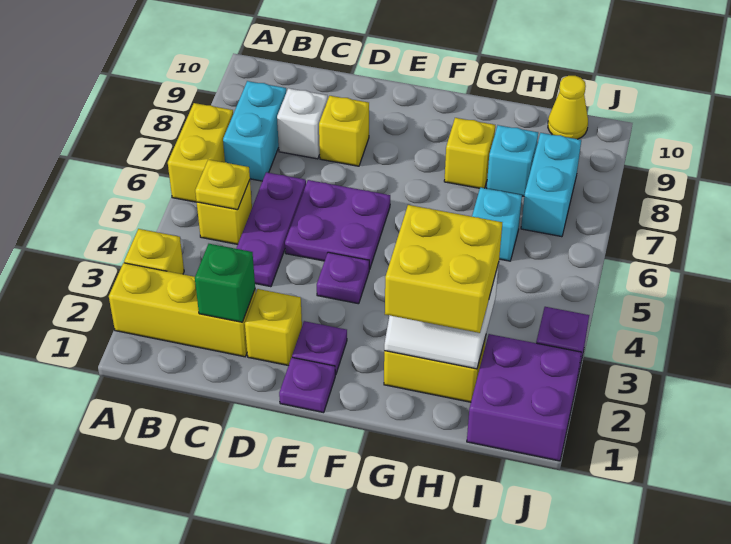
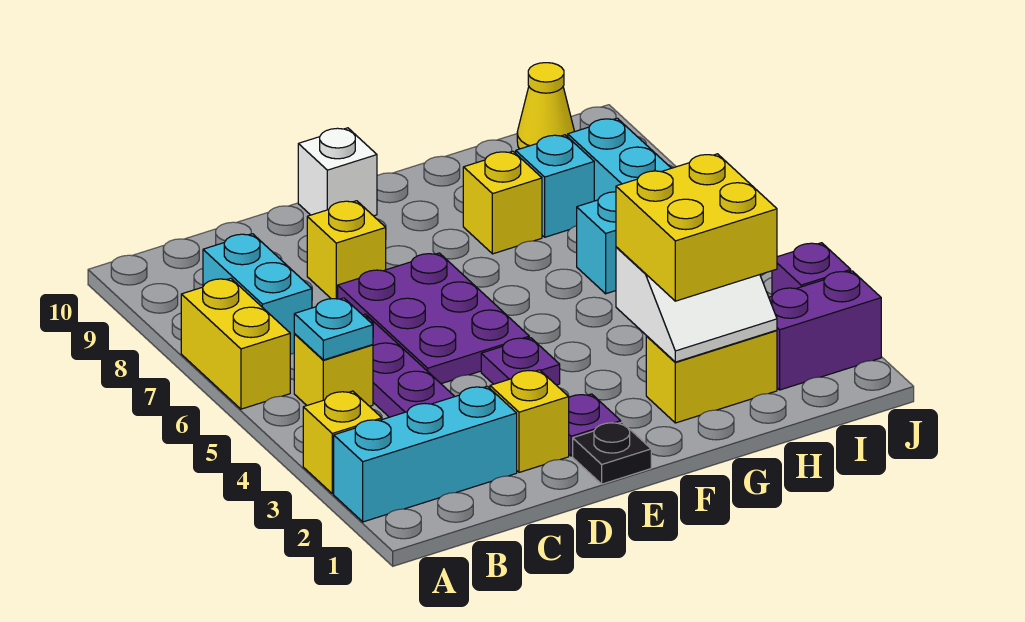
yellow 1x3 brick [109,263,256,357] -> cyan 1x3 brick [334,386,517,522]
yellow 1x1 plate [195,160,250,210] -> cyan 1x1 plate [294,298,373,360]
green 1x1 brick [195,244,255,322] -> none
white 1x1 brick [277,88,327,159] -> white 1x1 brick moved to [298,128,377,216]
purple 2x2 plate [285,180,390,269] -> purple 2x3 plate [338,253,529,384]
purple 1x1 plate [279,357,335,413] -> black 1x1 plate [573,422,651,484]
purple 2x2 brick [467,334,581,461] -> purple 1x2 brick [769,271,881,390]

